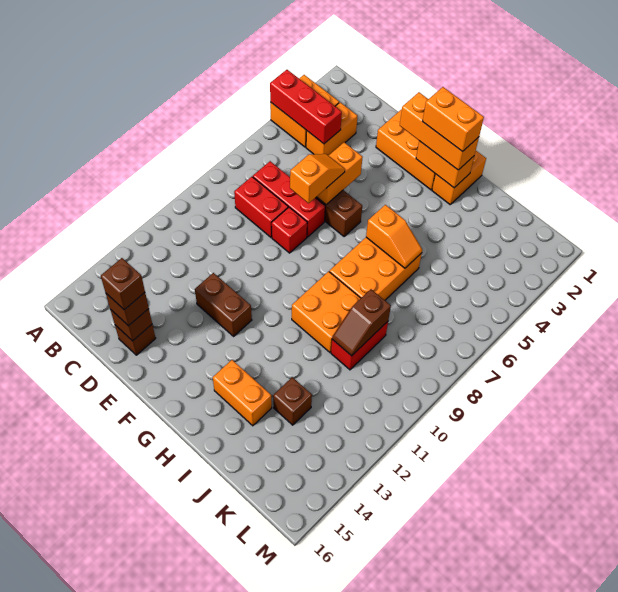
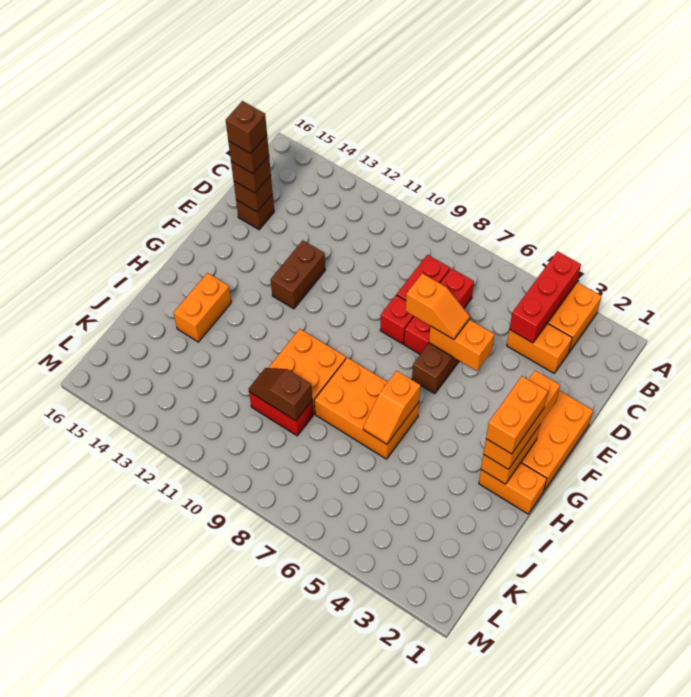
brown 1x1 brick [273,377,312,425] -> brown 1x1 brick moved to [226,101,267,153]

